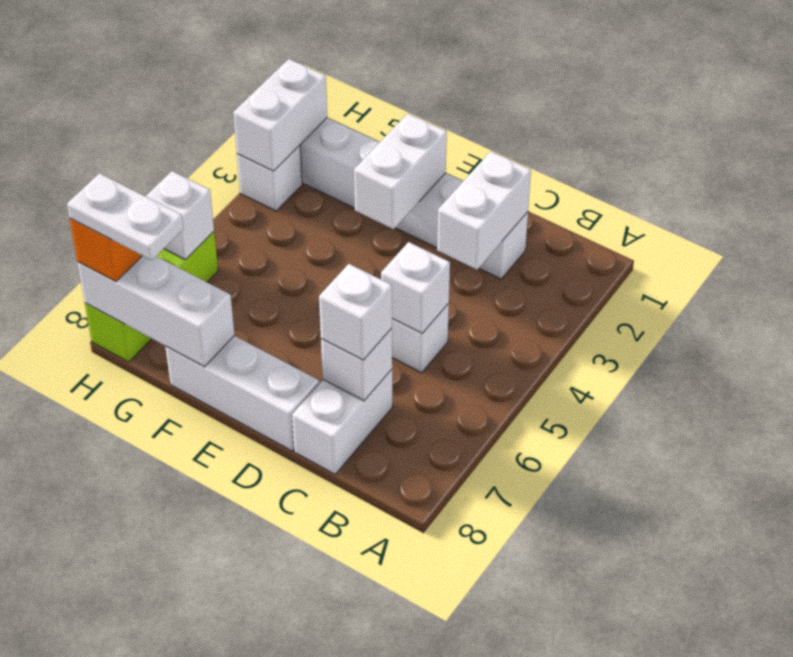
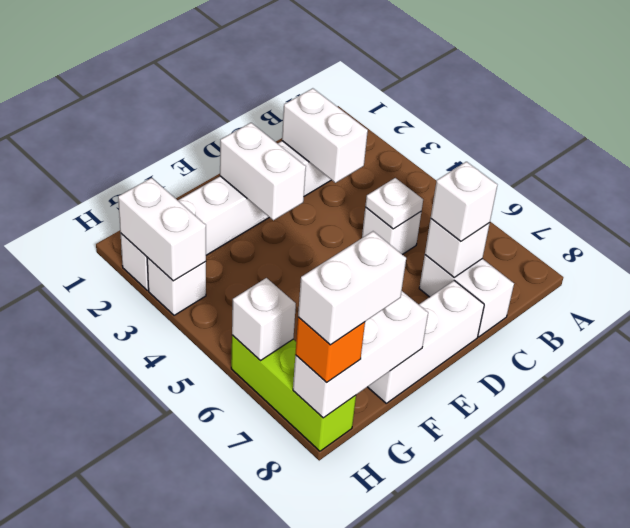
white 1x1 brick [381,242,450,333] -> white 1x1 plate [365,178,423,229]
white 1x2 plate [67,173,183,260] -> white 1x2 brick [298,231,406,345]

